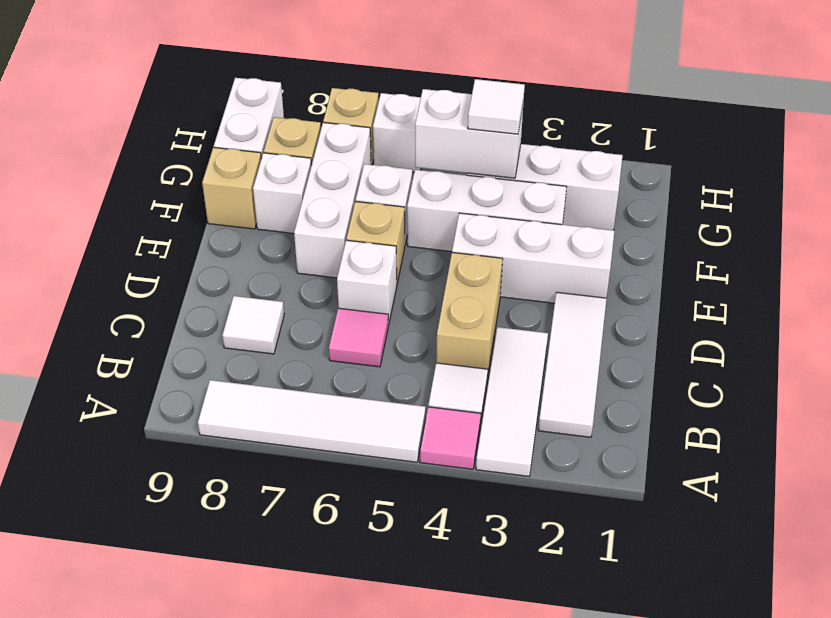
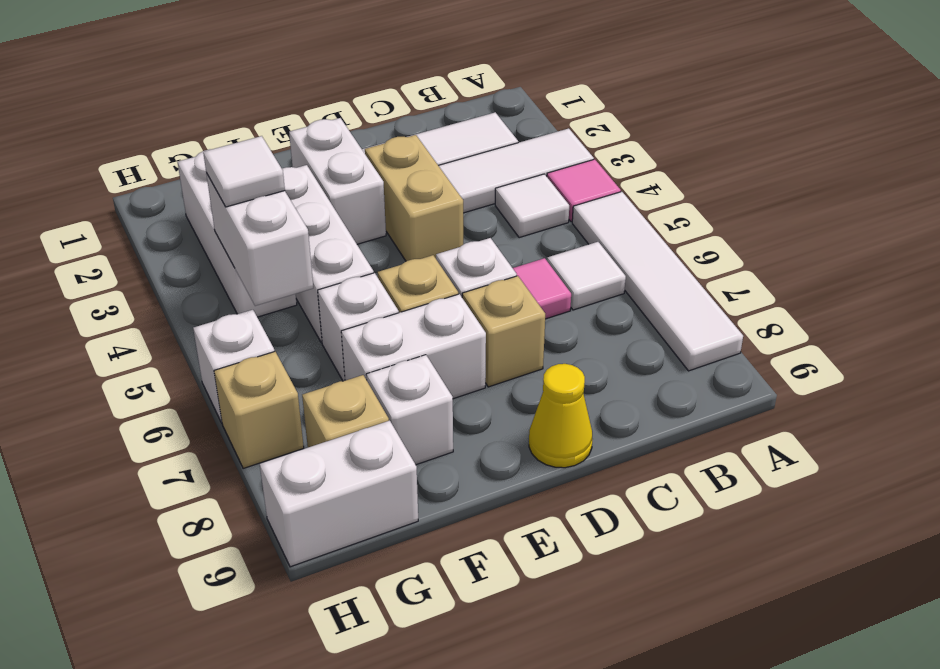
tan 1x2 brick [436,253,503,379] -> tan 1x2 brick turned to [365,135,463,261]
white 1x1 tile [222,296,284,354] -> white 1x1 tile moved to [547,242,626,310]
none -> yellow 1x1 cone [529,364,592,468]
white 1x3 brick [452,213,614,303] -> white 1x2 brick [289,118,386,244]
white 1x3 brick [294,123,371,278] -> white 1x2 brick [341,294,486,399]
tan 1x1 brick [202,147,261,229] -> tan 1x1 brick moved to [462,276,545,387]

